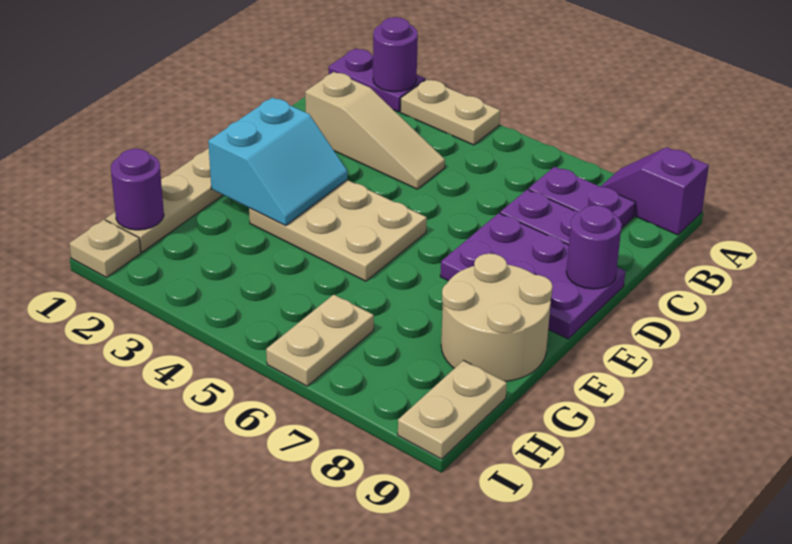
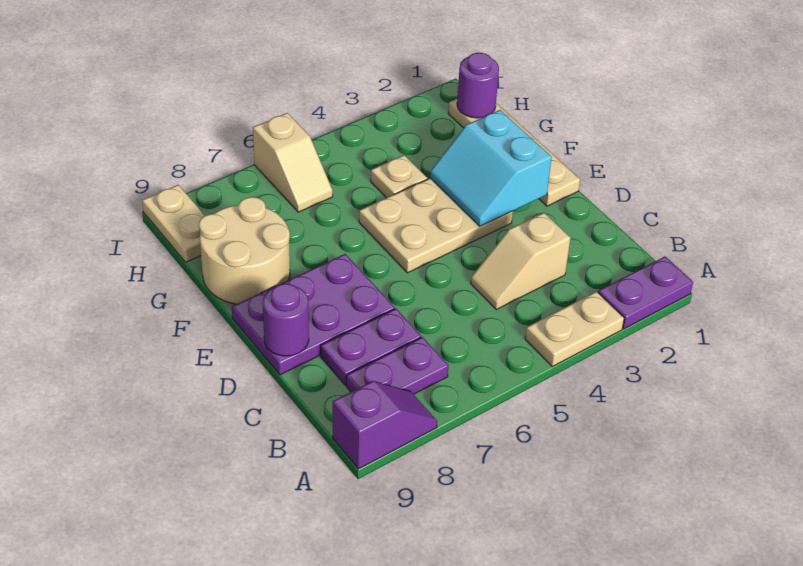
purple 1x1 round brick [373,17,418,92] -> none
tan 1x3 slope [305,72,445,189] -> tan 1x2 slope [471,213,570,309]
tan 1x2 plate [266,295,374,386] -> tan 1x2 slope [253,113,333,212]
tan 1x1 plate [69,220,141,277] -> tan 1x1 plate moved to [371,155,427,198]

